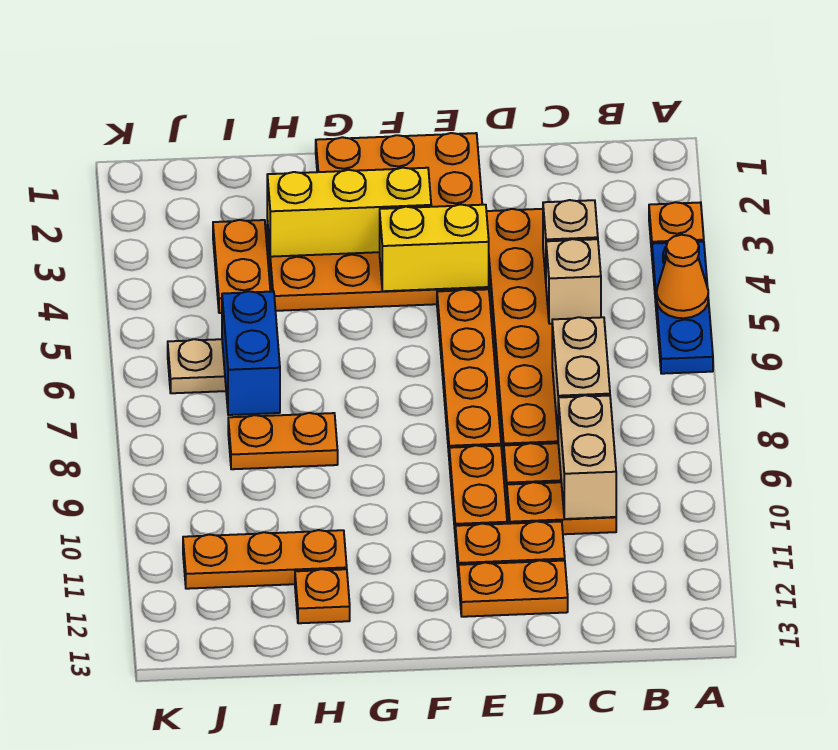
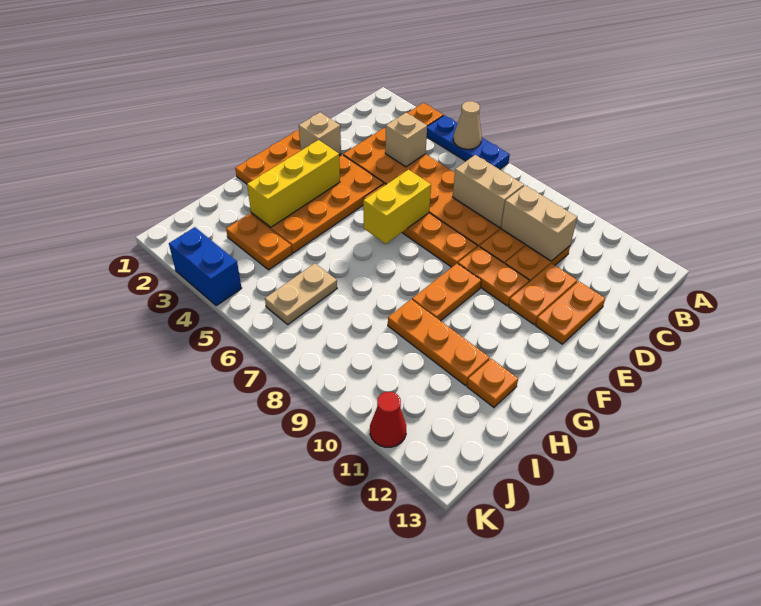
orange 1x1 cone [657,235,708,318] -> tan 1x1 cone [453,101,482,149]
tan 1x1 brick [546,239,601,324] -> tan 1x1 brick moved to [299,112,341,155]
yellow 1x2 brick [380,204,489,291] -> yellow 1x2 brick moved to [363,170,431,244]
orange 1x2 plate [228,413,338,469] -> orange 1x2 plate moved to [412,264,481,321]
orange 1x3 plate [183,530,347,589] -> orange 1x3 plate turned to [388,300,490,385]
blue 1x2 brick [222,291,280,415] -> blue 1x2 brick moved to [169,227,242,306]
none -> red 1x1 cone [370,392,406,447]

